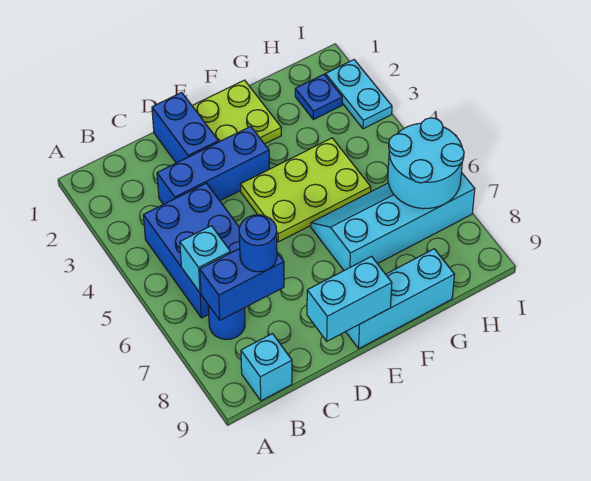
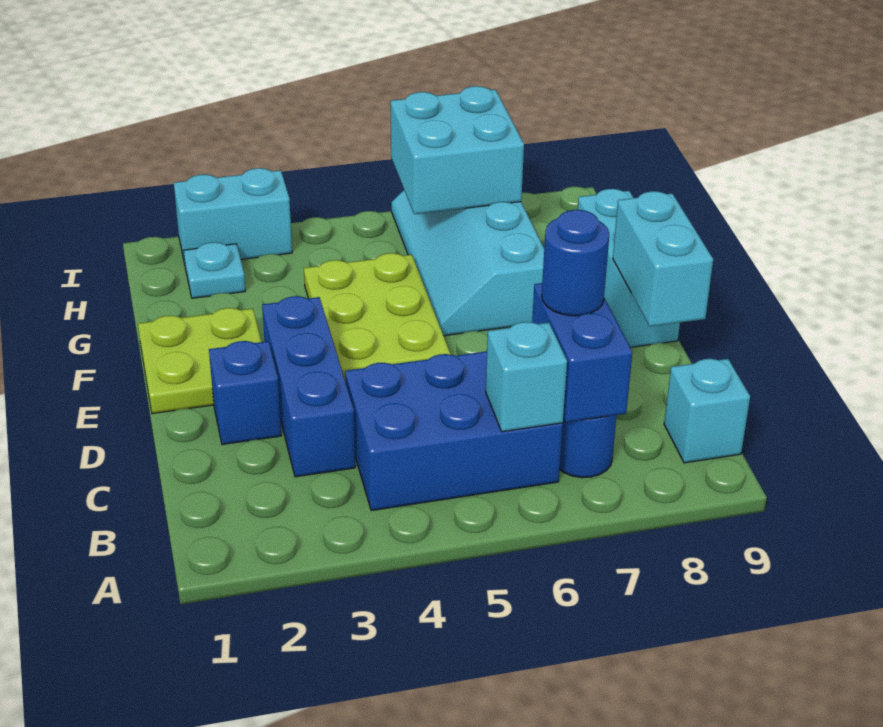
blue 1x2 brick [152,92,218,163] -> blue 1x1 brick [209,341,281,445]
blue 1x1 plate [295,74,342,120] -> cyan 1x1 plate [184,242,245,298]
cyan 2x2 round brick [388,118,464,209] -> cyan 2x2 brick [391,86,524,214]
cyan 1x2 plate [326,60,392,129] -> cyan 1x2 brick [174,168,292,264]

